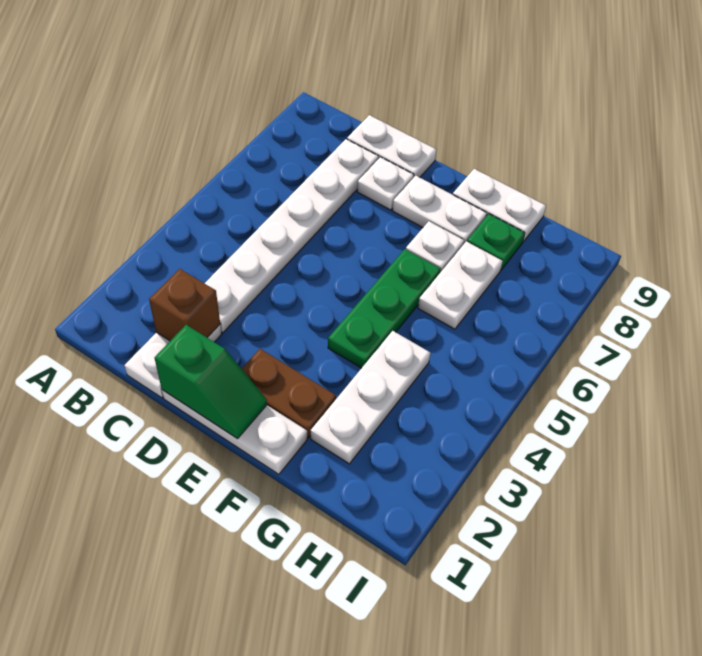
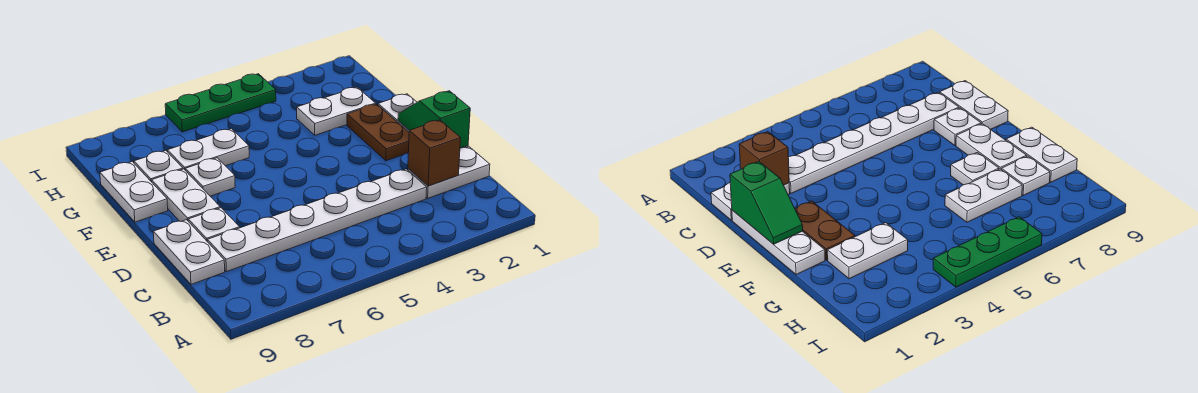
green 1x3 plate [328,249,441,368] -> green 1x3 plate moved to [165,74,276,132]
white 1x3 plate [311,331,430,464] -> white 1x2 plate [297,87,376,135]
green 1x1 plate [467,214,525,270] -> white 1x1 plate [134,150,183,182]

